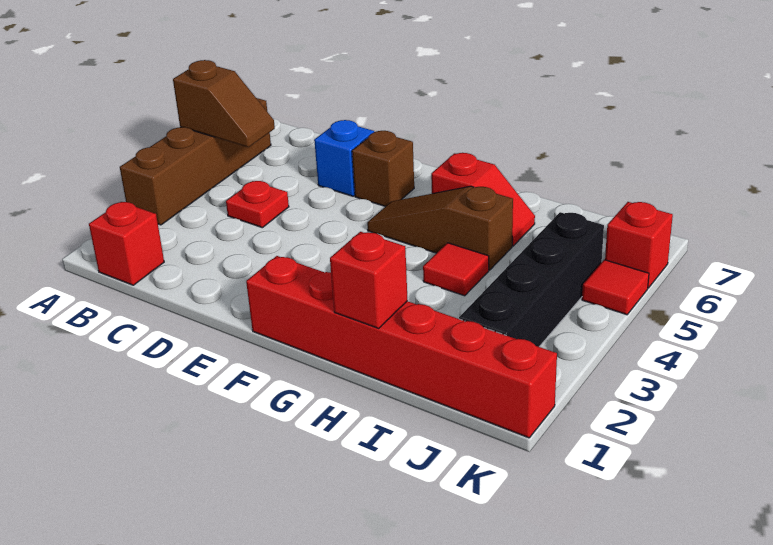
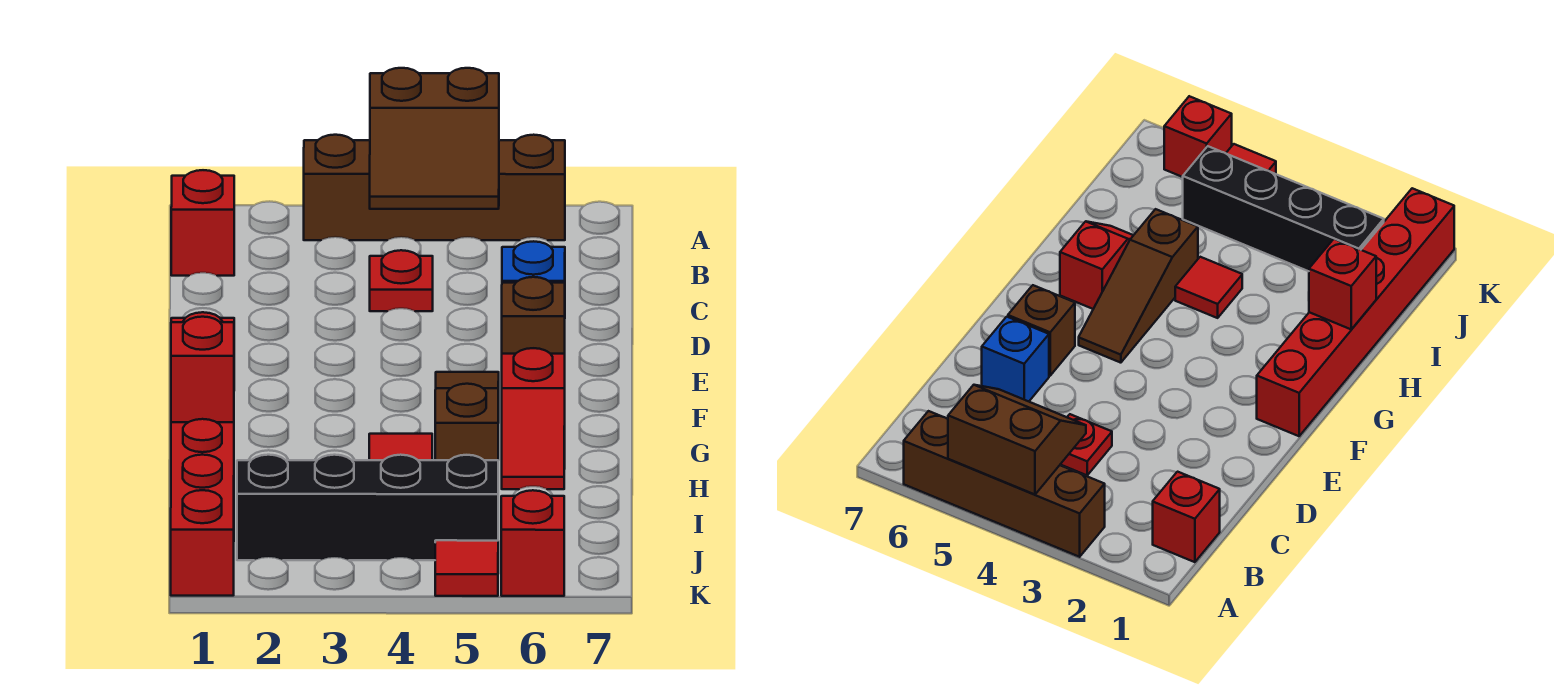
brown 1x2 slope [173,60,275,147] -> brown 2x2 slope [370,68,499,209]

